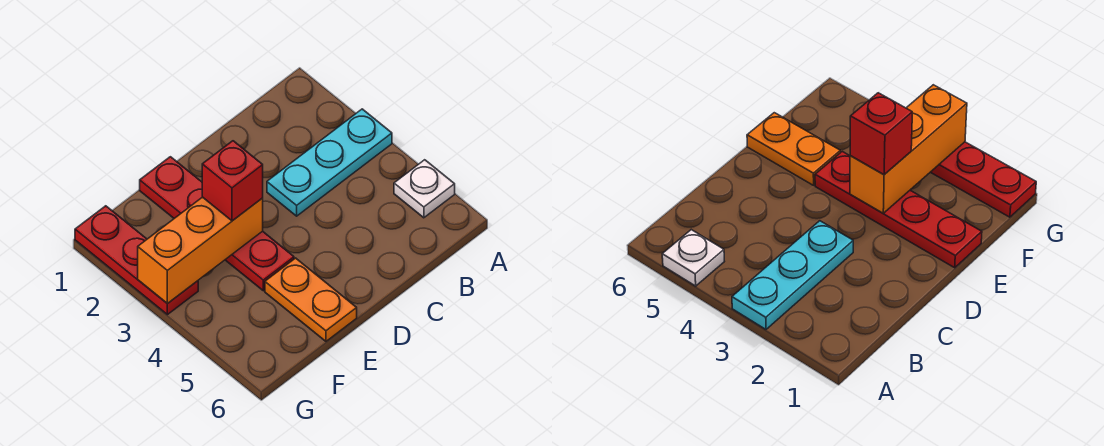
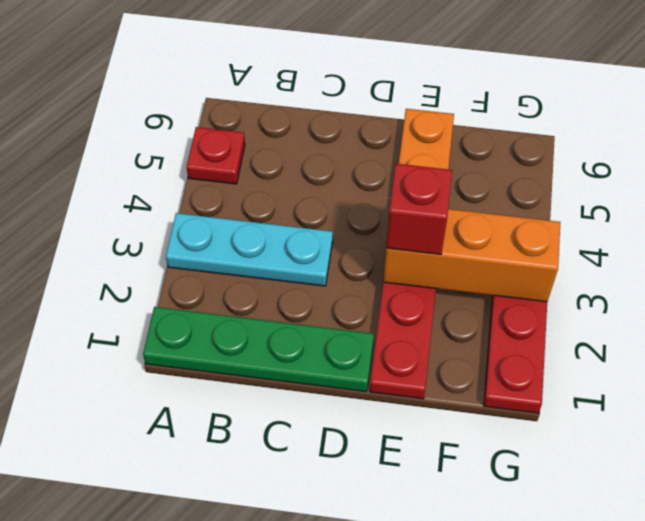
none -> green 1x4 plate [143,307,374,392]
white 1x1 plate [394,160,455,218] -> red 1x1 plate [187,127,245,184]

